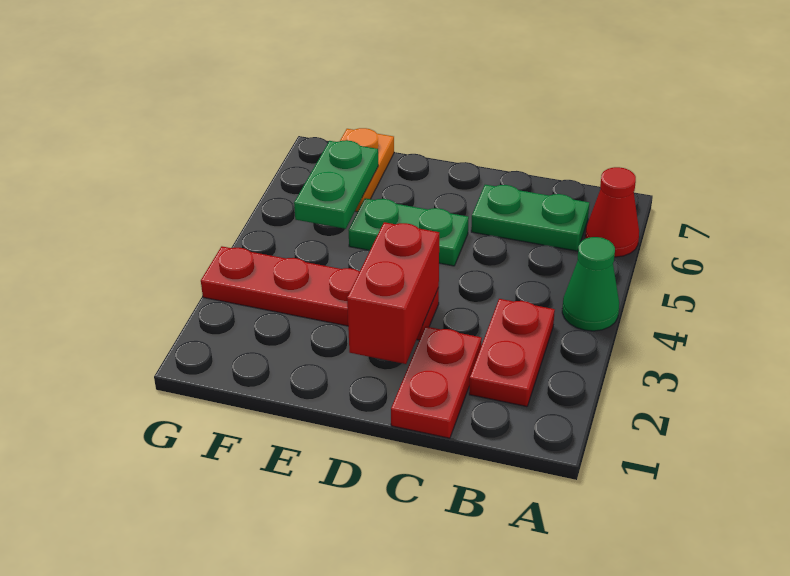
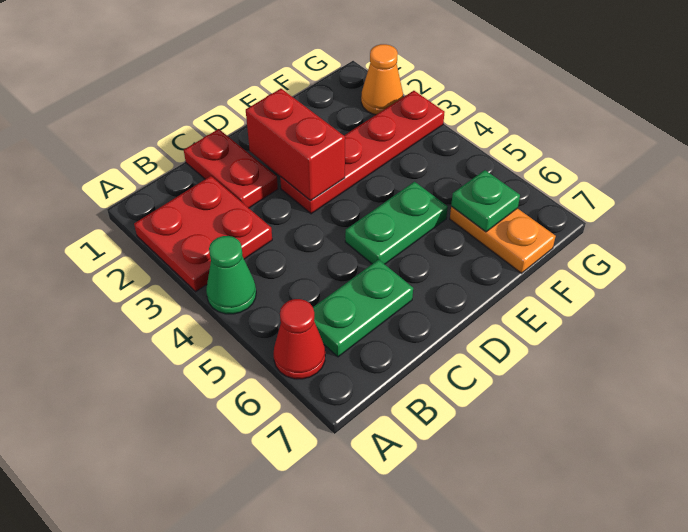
red 1x2 plate [469,299,555,407] -> red 2x2 plate [134,176,272,292]
green 1x2 plate [294,140,378,229] -> green 1x1 plate [451,170,520,232]
none -> orange 1x1 cone [361,44,403,115]

